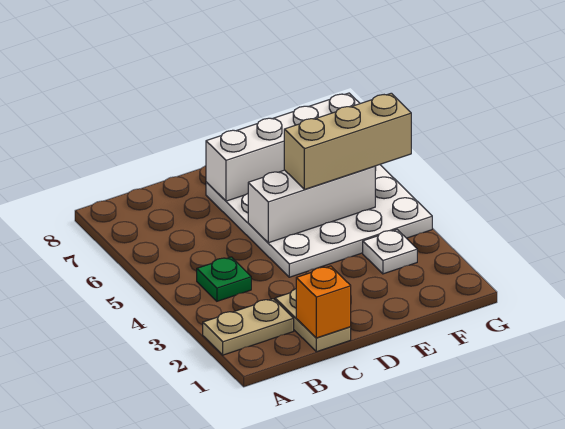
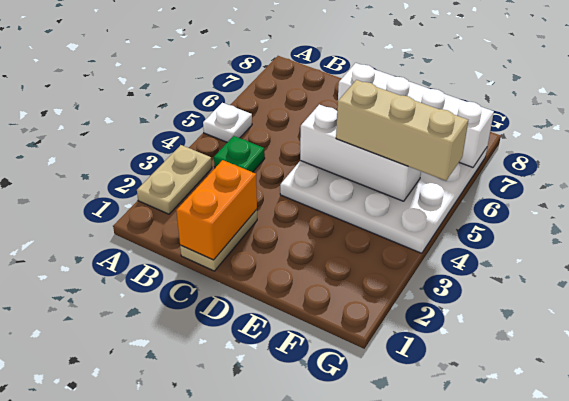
tan 1x2 plate [203,299,294,355] -> tan 1x2 plate turned to [137,145,212,214]
orange 1x1 brick [296,266,351,338] -> orange 1x2 brick [176,160,257,260]
white 1x1 plate [363,230,417,274] -> white 1x1 plate moved to [203,103,252,142]

